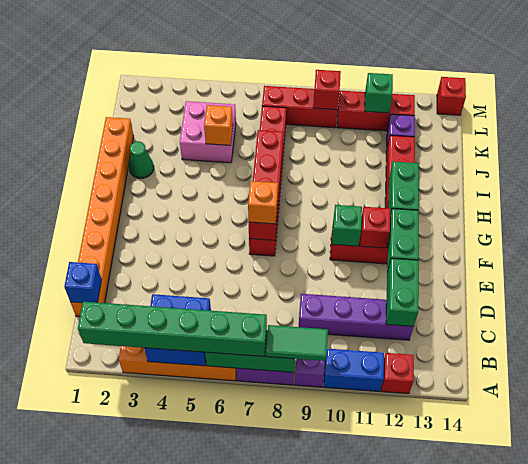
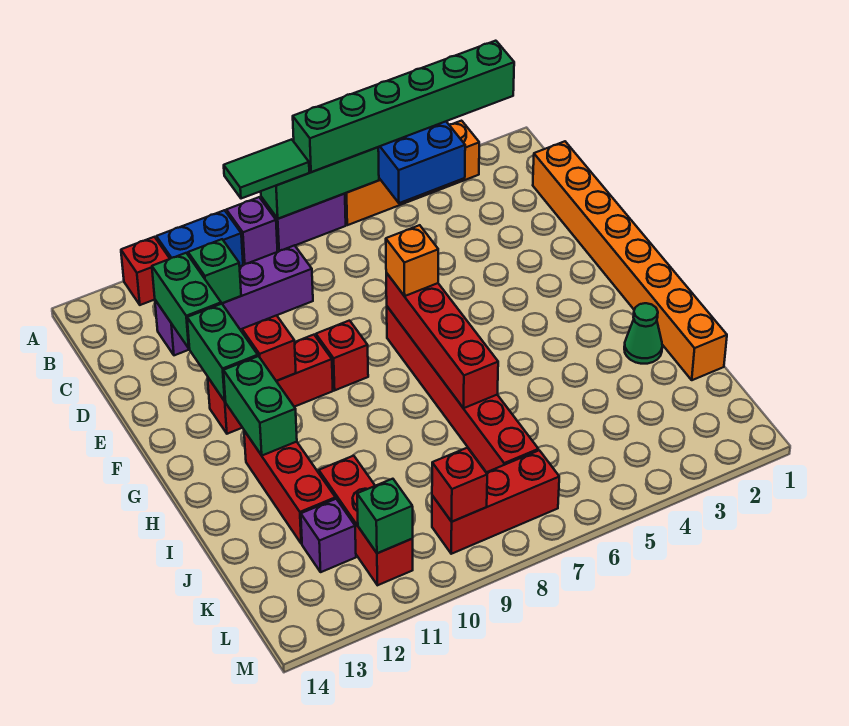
blue 1x1 brick [64,262,102,303] -> none
green 1x1 brick [332,205,362,246] -> green 1x1 brick moved to [188,239,241,304]
pink 2x2 brick [180,101,236,163] -> none
orange 1x1 brick [204,105,233,145] -> none
red 1x3 brick [337,91,415,131] -> red 1x3 brick turned to [319,456,413,585]
red 1x1 brick [437,77,466,115] -> red 1x1 brick moved to [316,321,368,390]

